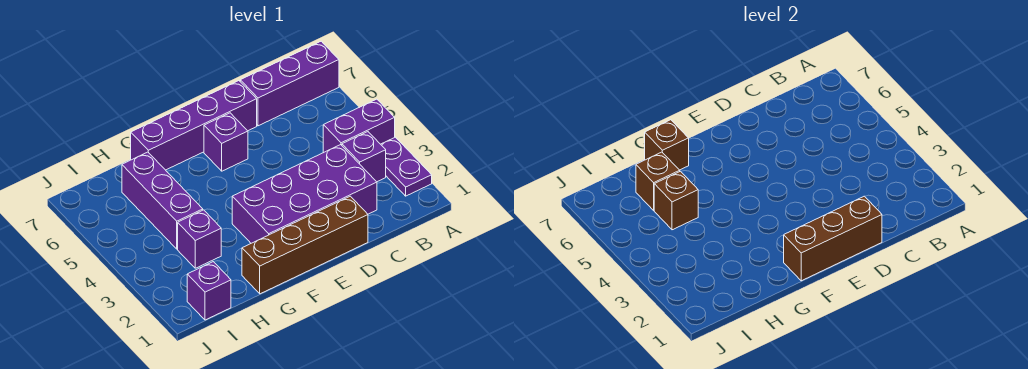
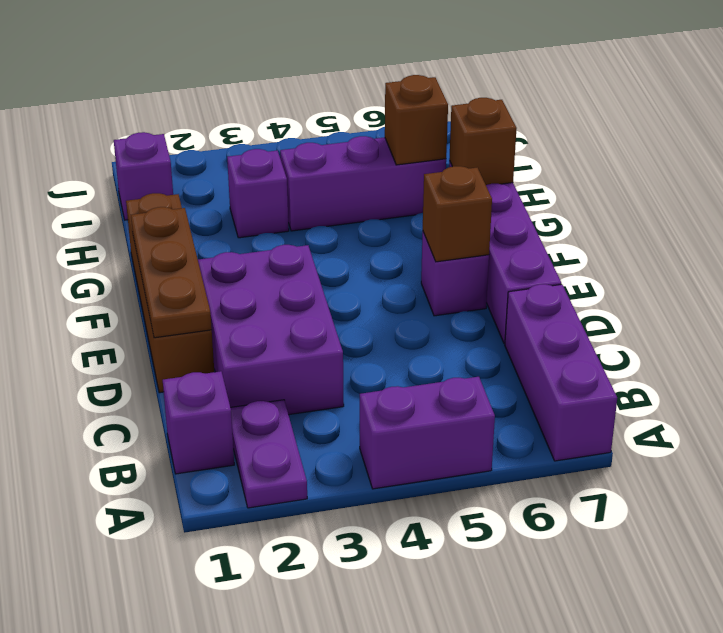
purple 1x2 plate [381,137,432,196] -> purple 1x2 plate turned to [230,400,307,508]
purple 1x2 brick [323,99,395,153] -> purple 1x2 brick turned to [360,377,495,489]
purple 1x1 brick [342,132,386,182] -> purple 1x1 brick moved to [163,371,234,474]
purple 2x4 brick [232,145,377,243] -> purple 2x3 brick [198,245,344,415]
brown 1x3 brick [784,196,882,281] -> brown 1x3 plate [131,207,212,338]
brown 1x1 brick [654,171,698,230] -> brown 1x1 brick moved to [423,166,492,262]

